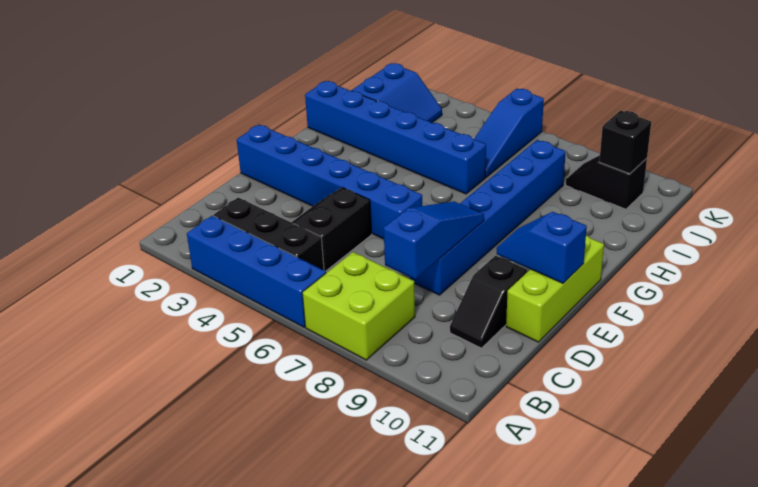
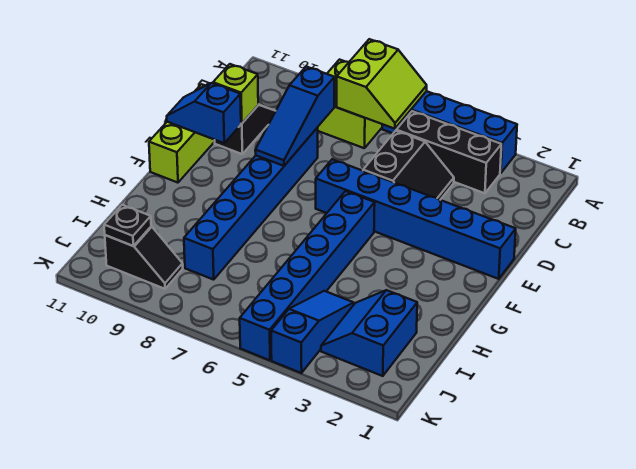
none -> lime 2x2 slope [337,39,427,129]
none -> lime 1x1 brick [213,64,258,124]
blue 1x2 slope [497,212,587,283] -> blue 1x2 slope turned to [167,83,241,143]
blue 1x6 brick [305,81,486,194] -> blue 1x6 brick turned to [240,191,375,360]
blue 1x3 slope [474,89,544,177] -> blue 1x3 slope moved to [271,291,354,373]
black 1x1 brick [599,111,651,174] -> black 1x1 plate [104,205,151,246]

